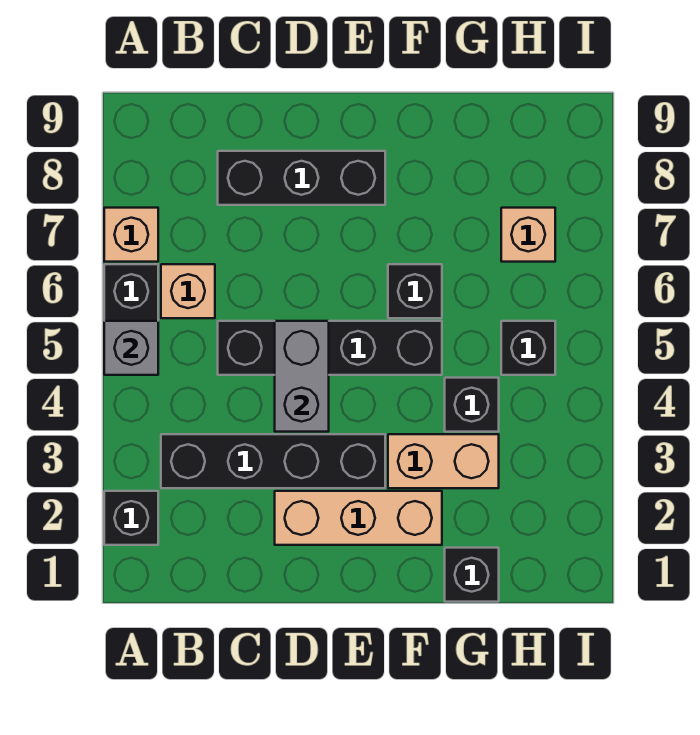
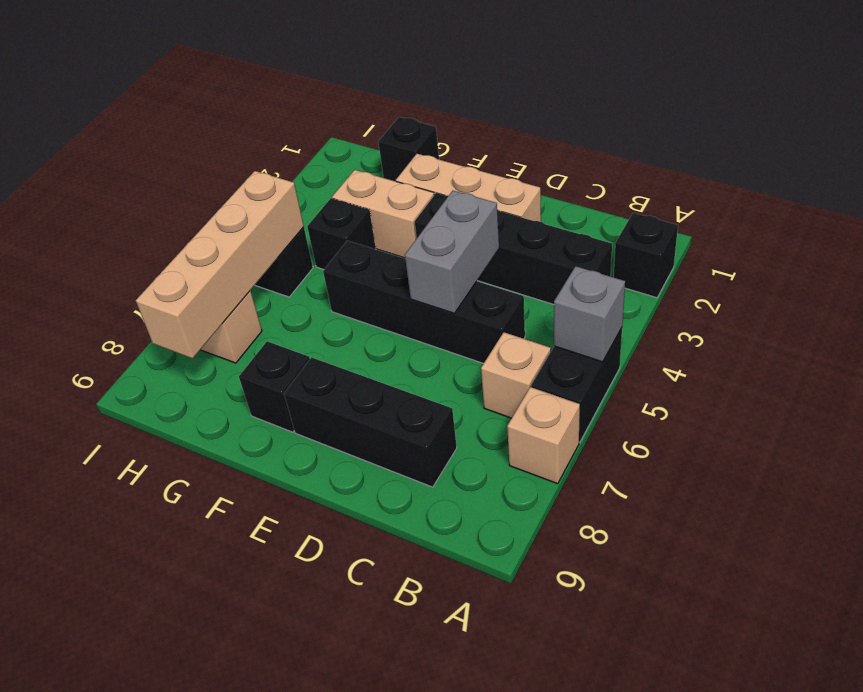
black 1x1 brick [388,264,442,318] -> black 1x1 brick moved to [239,341,310,432]
none -> tan 1x4 brick [136,171,304,358]

